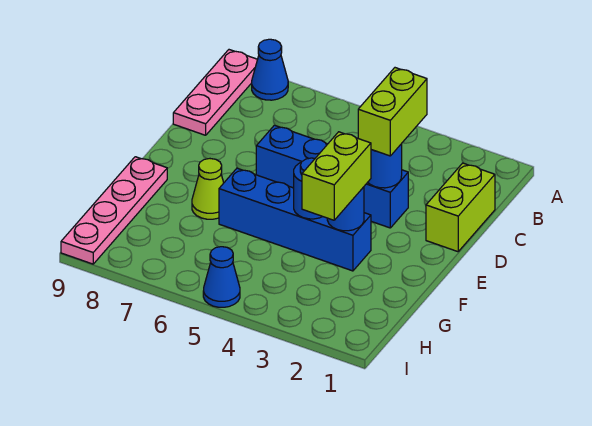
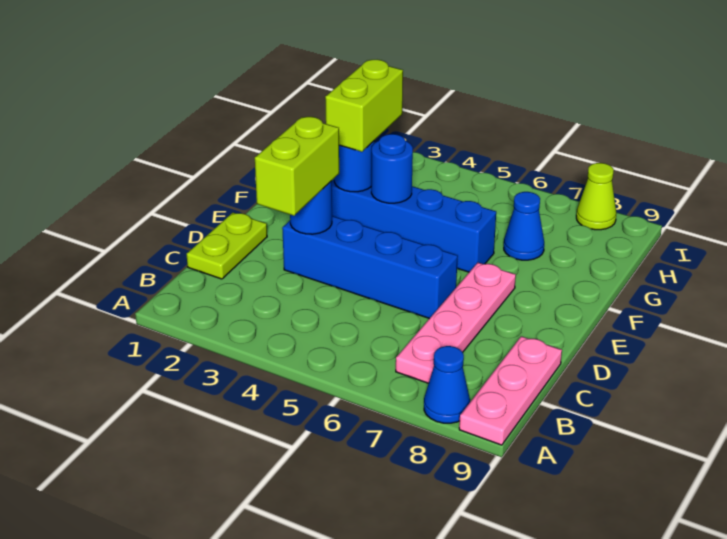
lime 1x2 brick [426,163,495,252] -> lime 1x2 plate [187,213,267,279]
lime 1x1 cone [192,159,224,219] -> lime 1x1 cone moved to [576,163,616,230]
pink 1x4 plate [61,157,167,264] -> pink 1x4 plate moved to [396,263,516,383]
blue 1x1 cone [203,247,240,307] -> blue 1x1 cone moved to [504,192,544,260]

